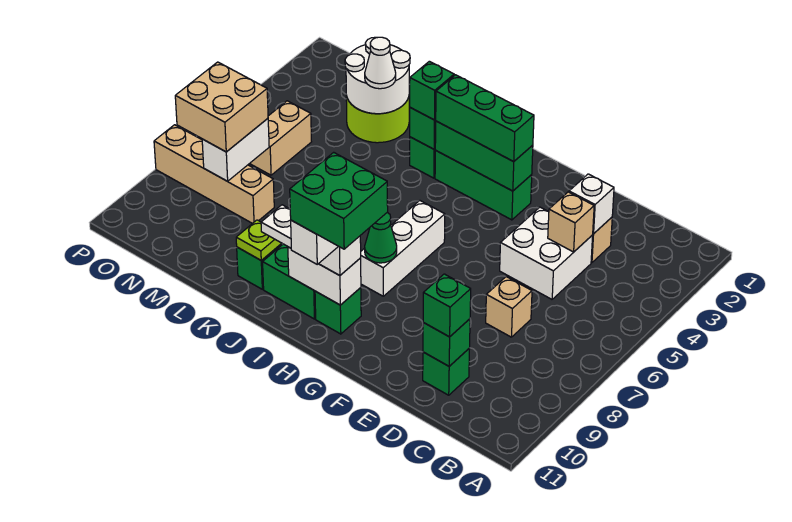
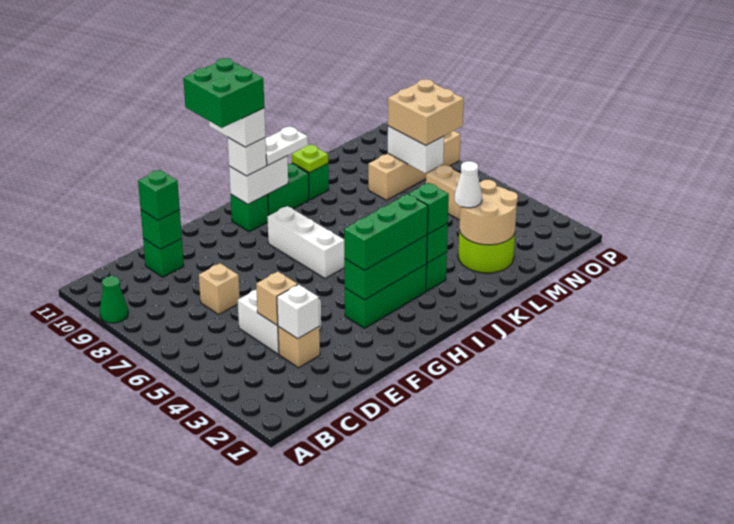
green 1x1 cone [365,212,397,263] -> green 1x1 cone moved to [100,276,128,323]
white 2x2 round brick [345,37,410,114] -> tan 2x2 round brick [459,180,518,245]

